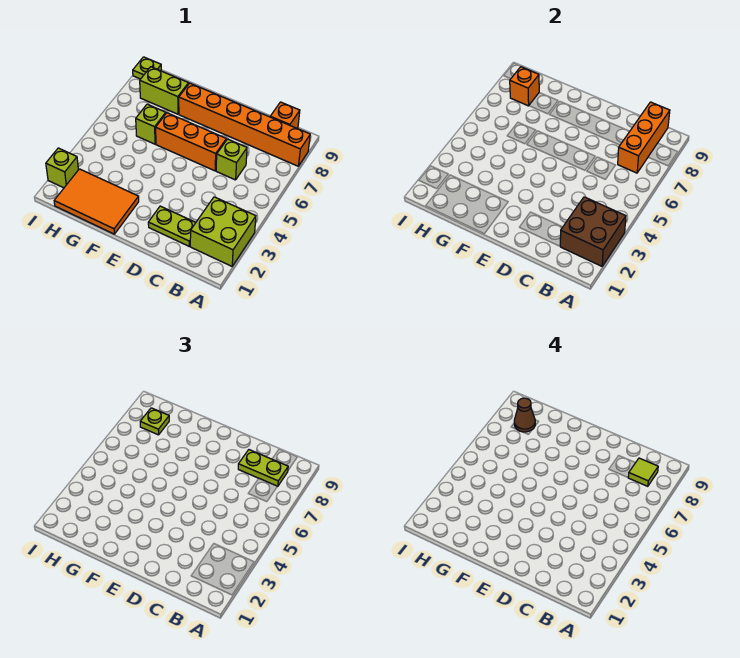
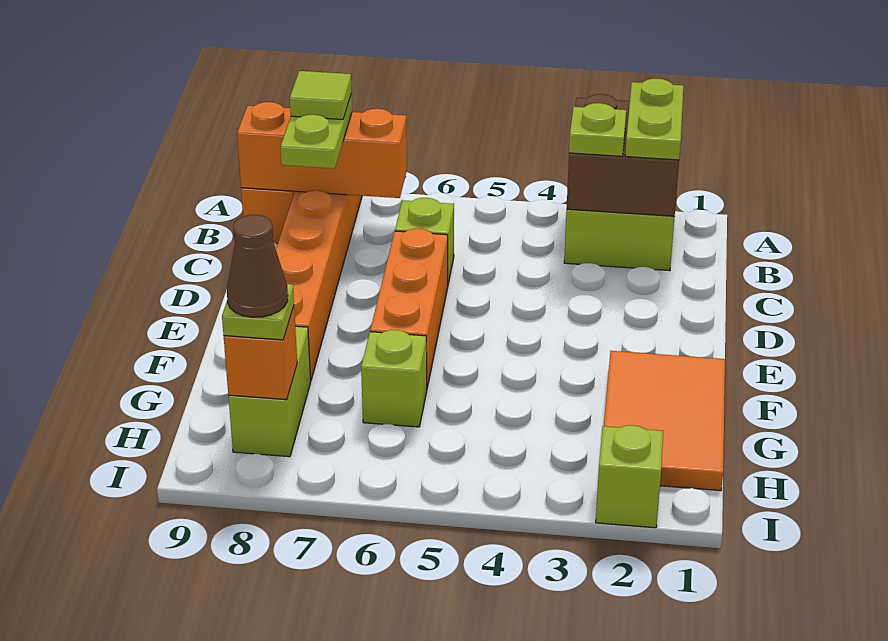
lime 1x2 plate [148,206,196,246] -> lime 1x2 plate moved to [625,79,684,160]
lime 1x1 plate [133,57,161,79] -> lime 1x1 plate moved to [569,103,626,156]

